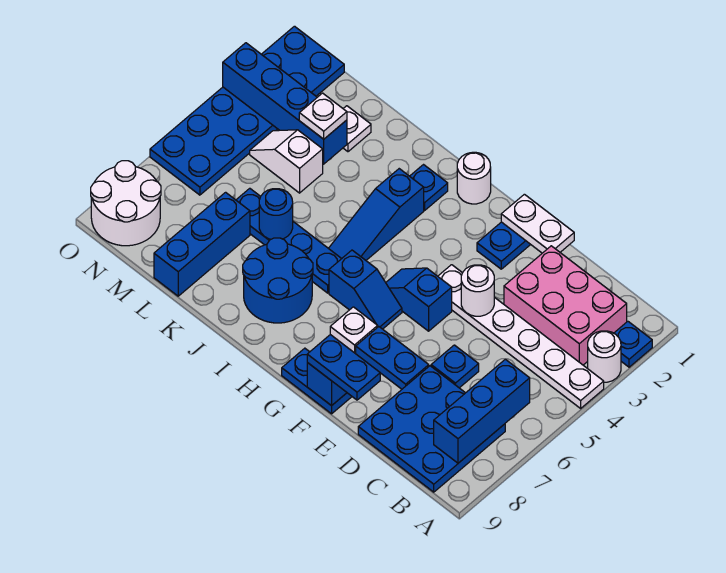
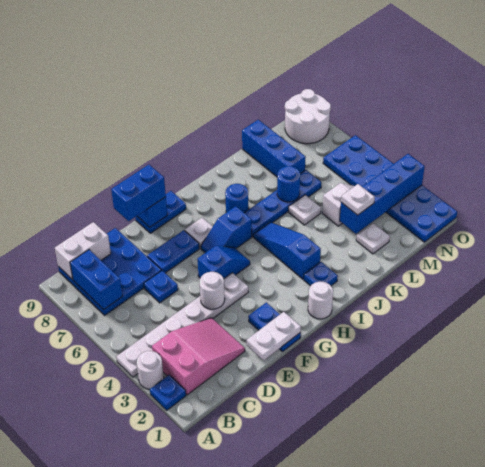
pink 2x3 brick [504,246,627,365] -> pink 2x3 slope [152,318,245,395]
blue 1x3 brick [434,359,530,463] -> blue 1x2 brick [70,250,123,310]
none -> white 1x2 brick [55,222,111,280]
blue 1x2 plate [307,335,380,400] -> blue 1x2 brick [111,165,166,221]
blue 2x2 round brick [243,238,313,323] -> blue 1x1 round brick [225,184,249,213]
none -> white 1x1 plate [289,195,321,225]

